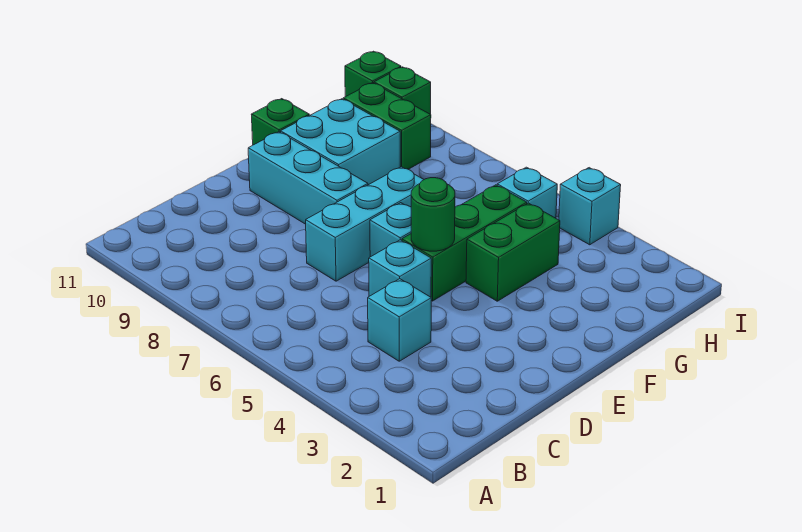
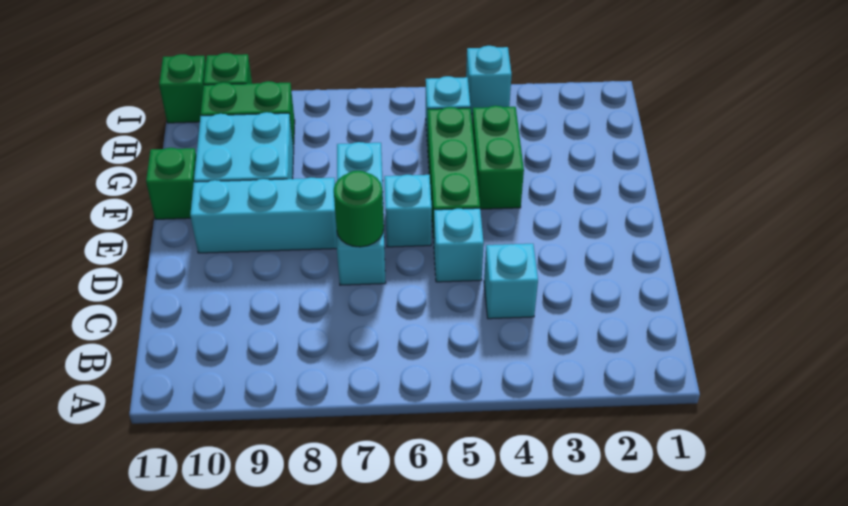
green 1x1 round brick [411,178,455,251] -> green 1x1 round brick moved to [334,171,384,247]

